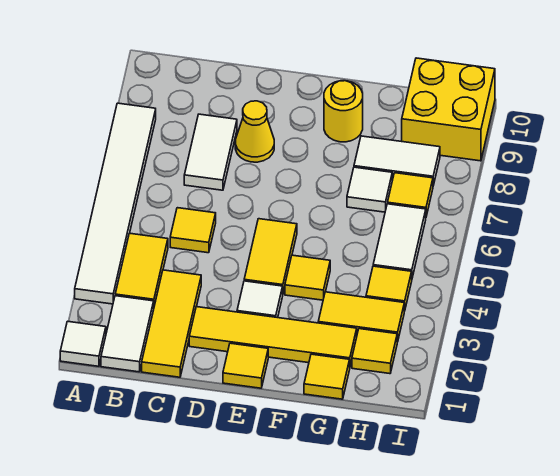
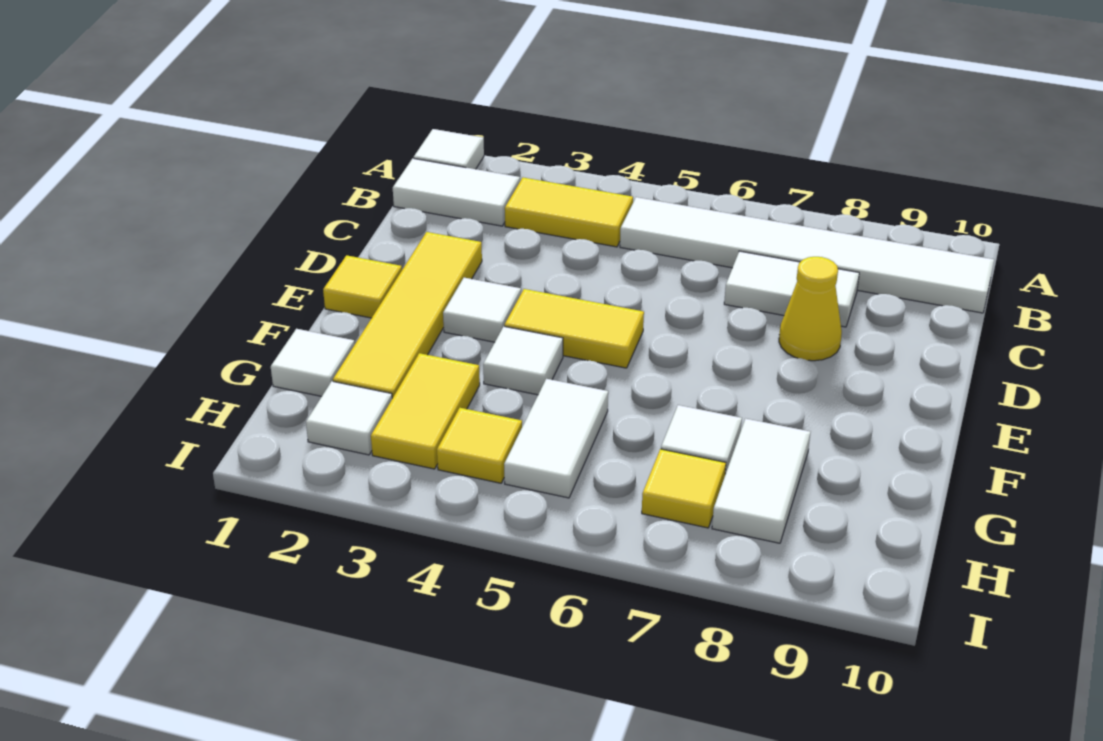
white 1x6 tile [75,103,156,304] -> white 1x6 tile moved to [620,197,994,313]
yellow 1x3 tile [142,270,201,377] -> none
yellow 1x1 tile [170,208,216,253] -> none
yellow 1x1 tile [285,255,330,300] -> white 1x1 tile [483,326,563,395]
yellow 1x1 round brick [324,81,363,142] -> none
yellow 1x1 tile [304,354,350,399] -> white 1x1 tile [271,329,355,396]
yellow 1x1 tile [352,329,397,374] -> white 1x1 tile [306,381,392,455]
white 1x2 tile [373,204,426,278] -> white 1x2 tile turned to [504,379,608,498]
yellow 2x2 brick [402,58,495,161] -> none

